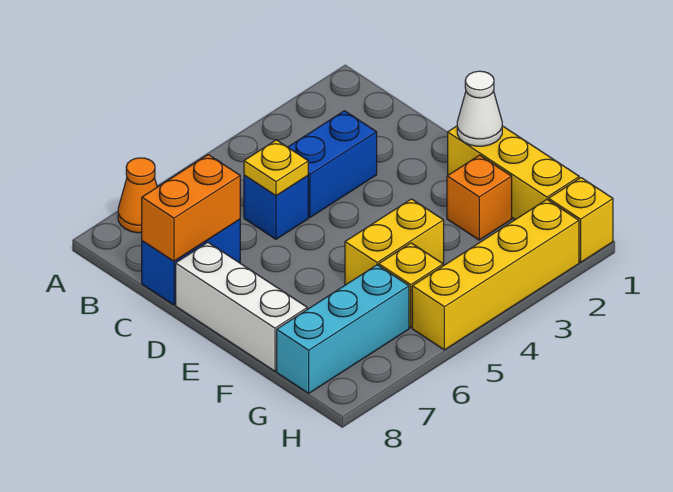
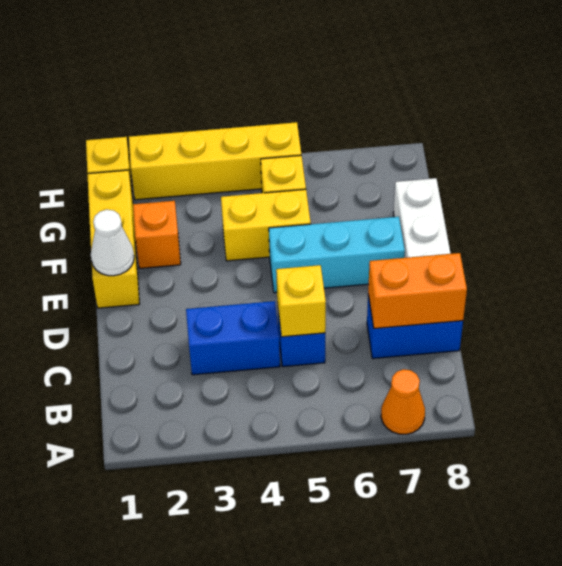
yellow 1x1 plate [244,140,308,196] -> yellow 1x1 brick [276,265,326,337]
cyan 1x3 brick [277,265,409,393] -> cyan 1x3 brick moved to [269,217,405,293]

